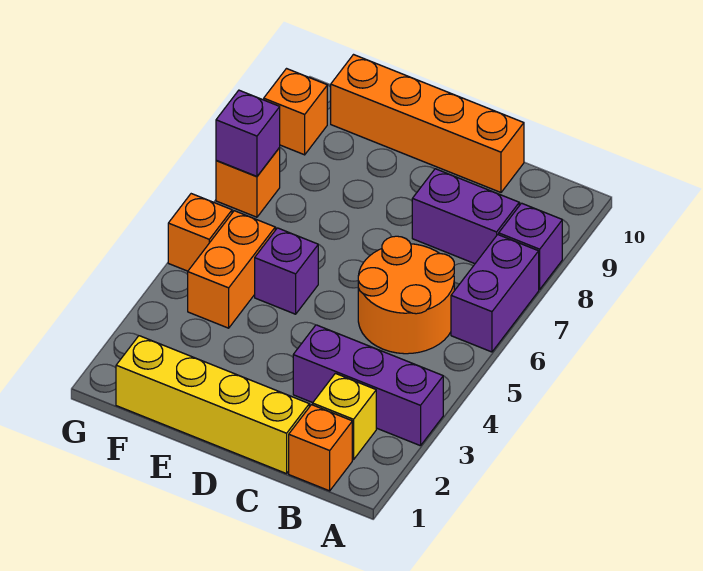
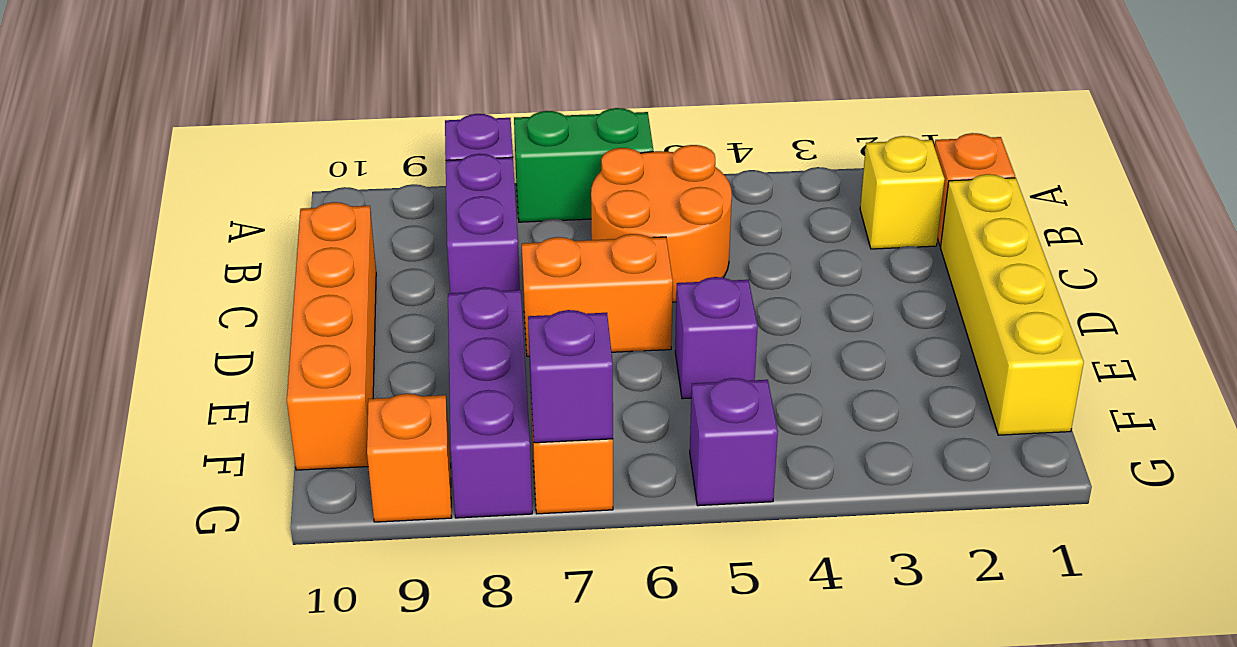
purple 1x3 brick [293,325,443,446] -> purple 1x3 brick moved to [448,287,532,518]
purple 1x2 brick [451,235,539,352] -> green 1x2 brick [514,108,653,222]
orange 1x2 brick [188,211,275,328] -> orange 1x2 brick moved to [522,234,673,356]
orange 1x1 brick [168,194,232,271] -> purple 1x1 brick [690,378,778,506]

